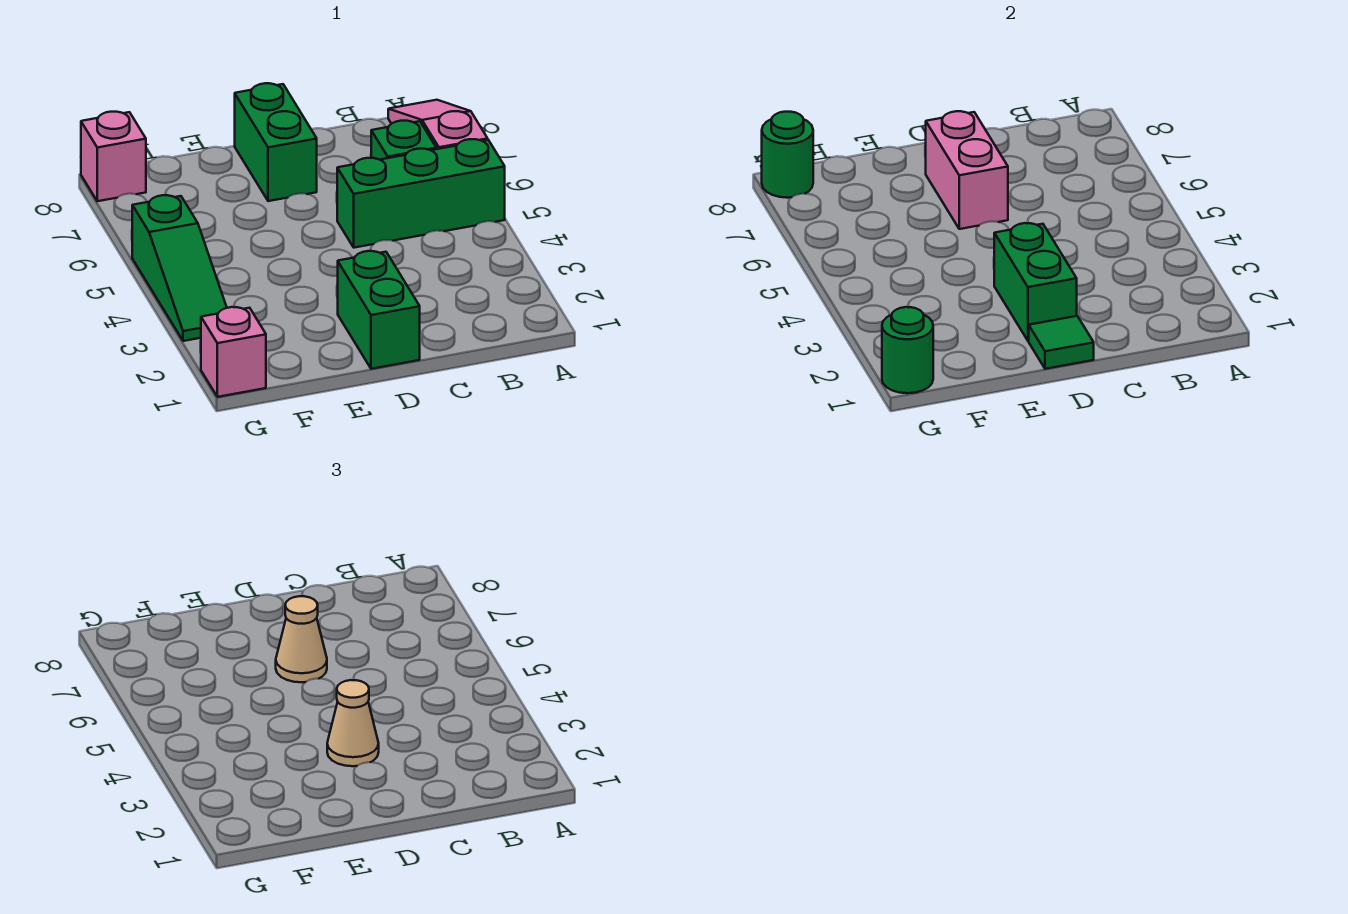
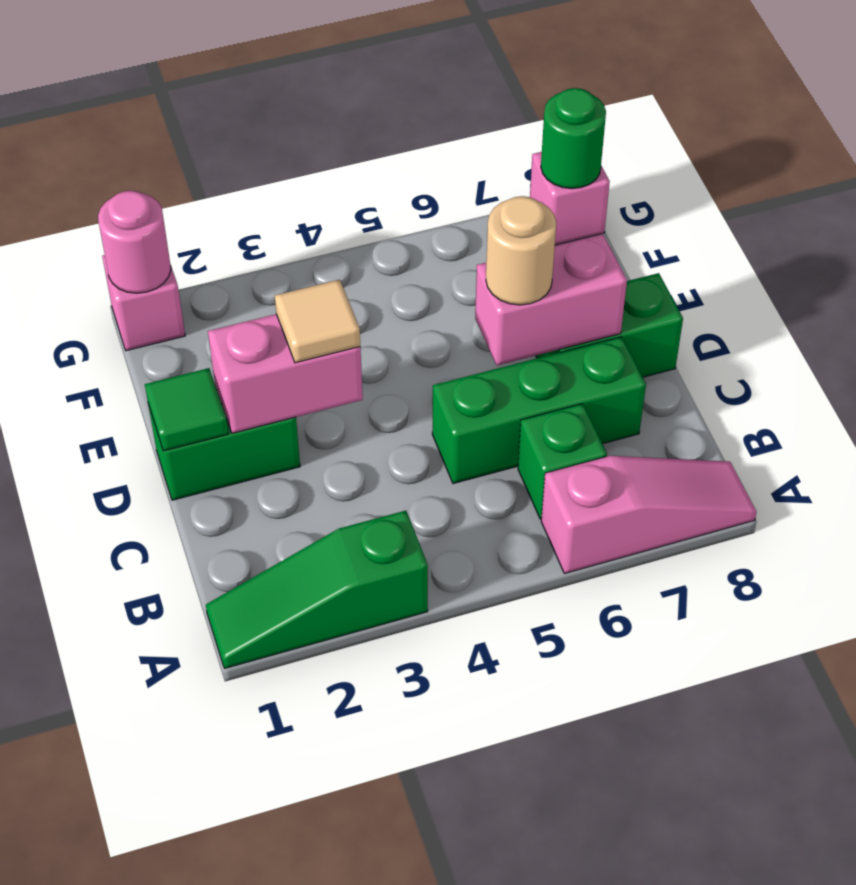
green 1x3 brick [337,139,505,248] -> green 1x3 brick turned to [432,337,646,484]
green 1x2 brick [994,223,1077,341] -> pink 1x2 brick [208,314,363,433]
tan 1x1 cone [327,680,379,766] -> tan 1x1 tile [275,280,360,363]
tan 1x1 cone [276,596,327,682] -> tan 1x1 round brick [486,196,556,305]
green 1x1 round brick [882,307,933,393] -> pink 1x1 round brick [98,191,171,293]
green 1x3 slope [132,195,227,341] -> green 1x3 slope moved to [206,511,428,669]

